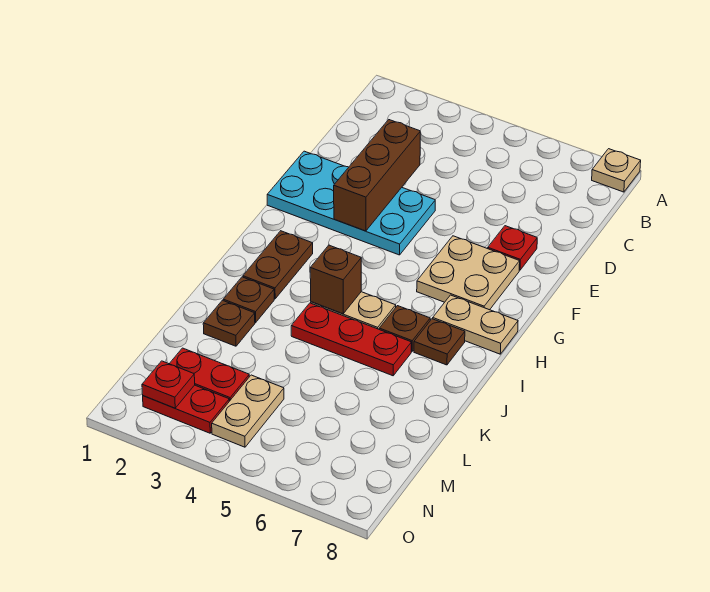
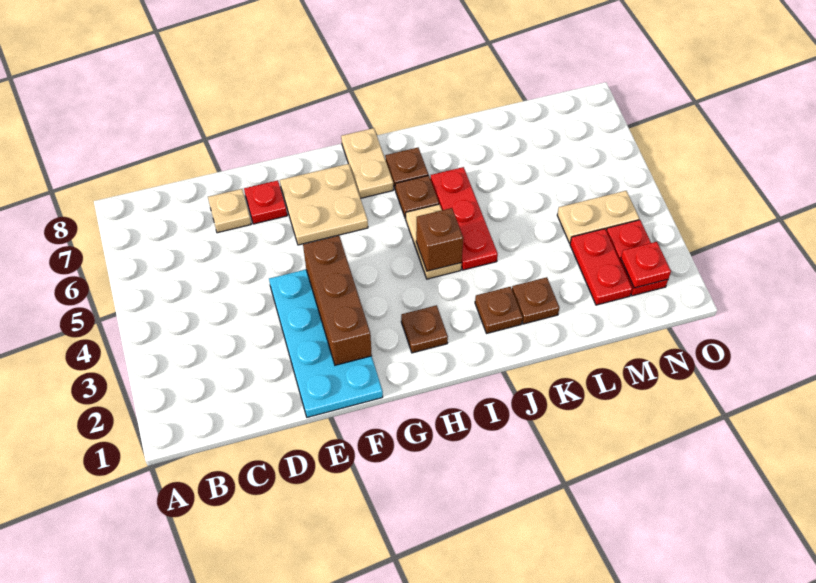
tan 1x1 plate [592,149,641,192] -> tan 1x1 plate moved to [208,189,251,233]
brown 1x3 brick [334,120,420,231] -> brown 1x3 brick turned to [303,236,372,365]
brown 1x2 plate [243,231,313,299] -> brown 1x1 plate [401,305,448,353]

